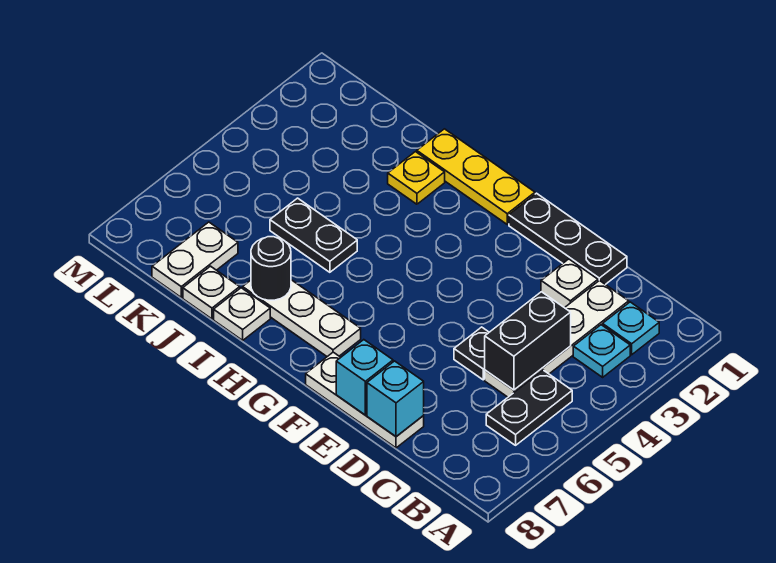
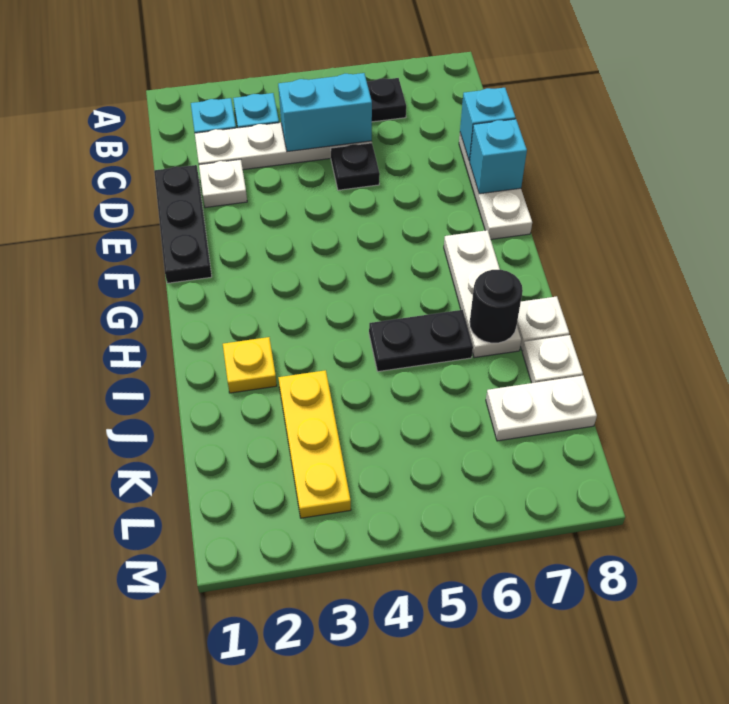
black 1x2 brick [485,292,571,390] -> cyan 1x2 brick [278,73,372,152]
yellow 1x3 plate [417,129,535,224] -> yellow 1x3 plate moved to [278,370,351,518]
black 1x2 plate [270,198,357,272] -> black 1x2 plate turned to [369,310,473,372]

